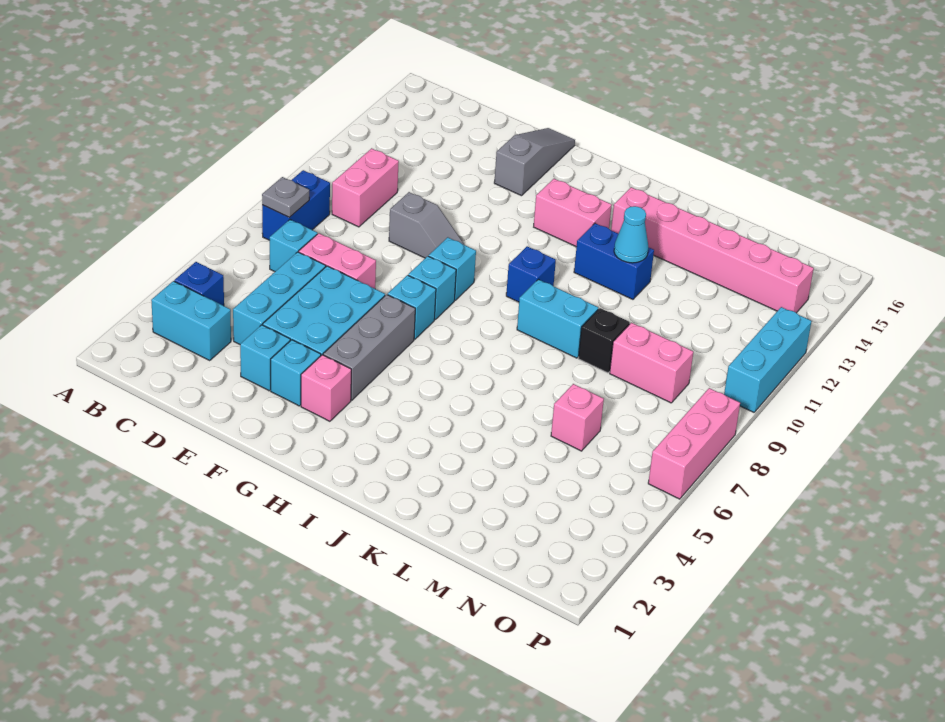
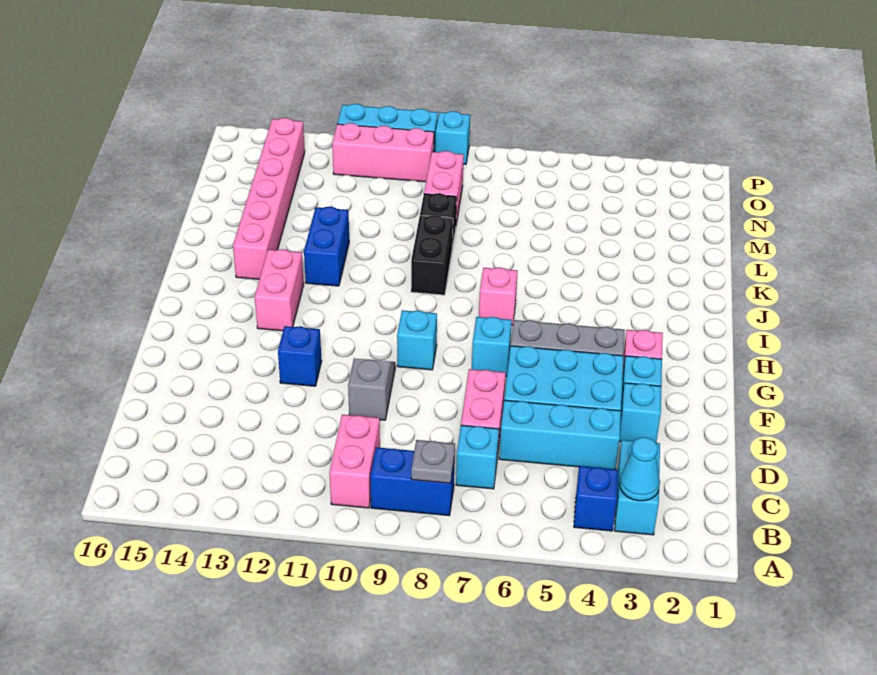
pink 1x2 brick [332,148,399,227] -> pink 1x2 brick turned to [329,415,380,508]
grey 1x3 slope [494,128,575,196] -> none
cyan 1x1 brick [408,256,456,320] -> cyan 1x1 brick moved to [435,111,470,164]
blue 1x1 brick [506,246,556,302] -> blue 1x1 brick moved to [278,326,322,386]
cyan 1x2 brick [517,279,598,358] -> black 1x2 brick [411,215,453,295]
cyan 1x1 cone [614,206,648,263] -> cyan 1x1 cone moved to [620,437,660,501]
pink 1x1 brick [551,384,604,451] -> pink 1x1 brick moved to [479,267,518,325]
pink 1x3 brick [648,388,740,499] -> pink 1x3 brick moved to [332,123,434,182]

